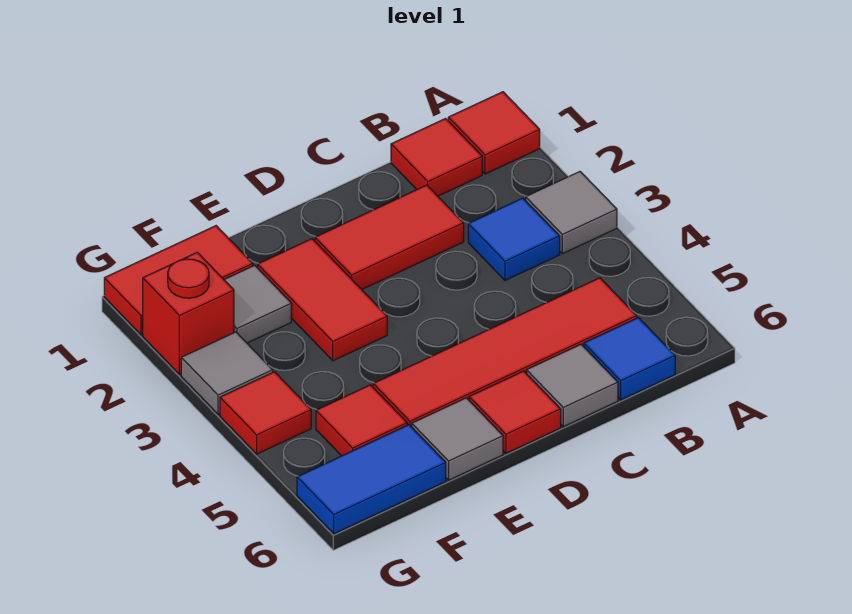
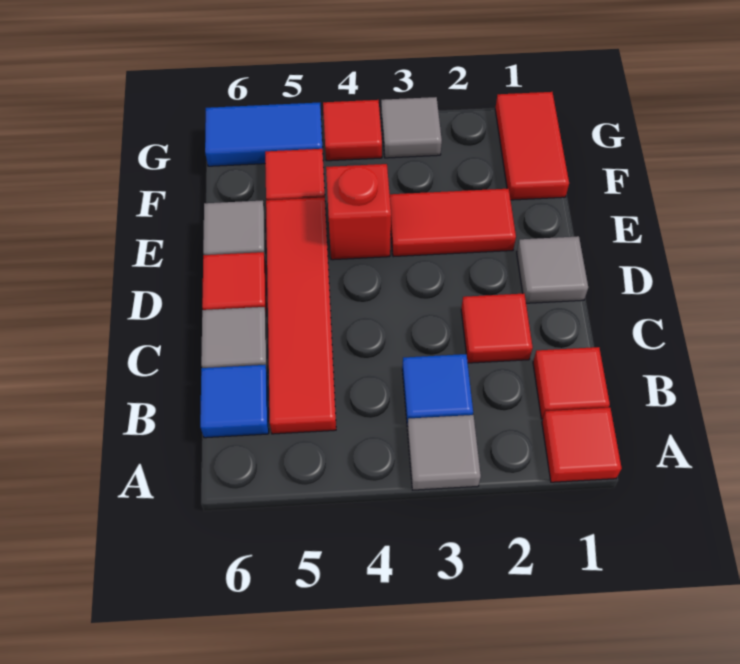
red 1x2 tile [315,185,464,289] -> red 1x1 tile [461,294,533,363]
grey 1x1 tile [224,265,291,343] -> grey 1x1 tile moved to [517,236,588,303]
blue 1x2 tile [297,425,446,534] -> blue 1x2 tile turned to [205,103,323,166]
red 1x1 brick [143,252,234,375] -> red 1x1 brick moved to [326,164,391,260]

